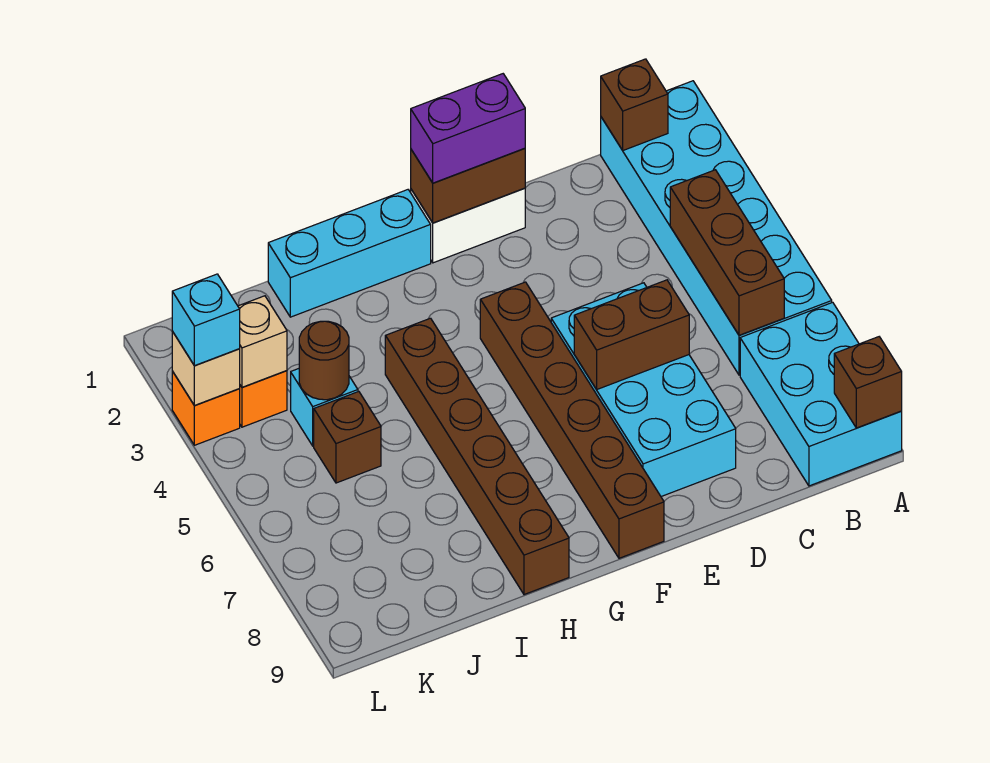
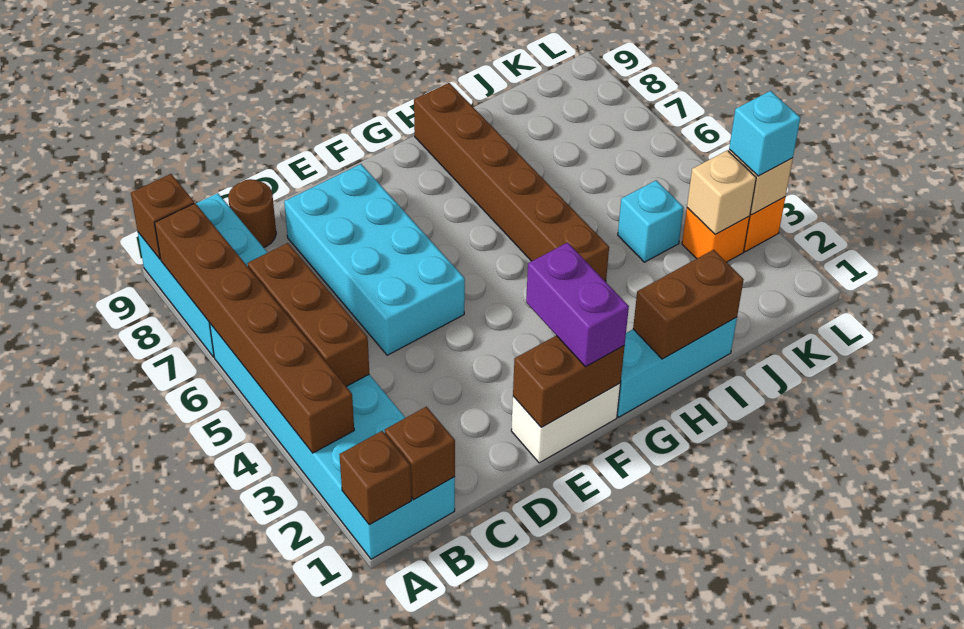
brown 1x2 brick [574,280,689,389] -> brown 1x2 brick moved to [633,250,744,359]
purple 1x2 brick [411,74,525,183] -> purple 1x2 brick turned to [526,242,629,367]
brown 1x6 brick [480,282,664,558] -> brown 1x6 brick moved to [155,203,354,453]
brown 1x1 round brick [299,321,349,400] -> brown 1x1 round brick moved to [228,179,276,248]
brown 1x1 brick [314,392,381,483] -> brown 1x1 brick moved to [339,431,411,525]

